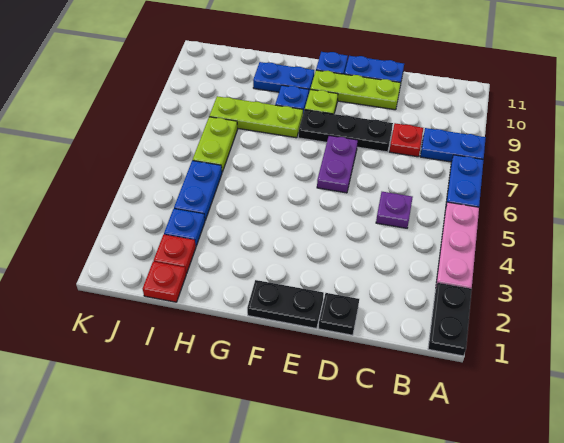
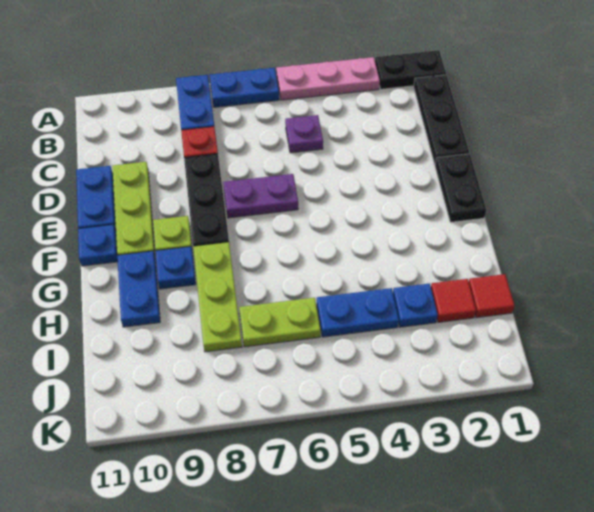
black 1x1 plate [319,293,359,335] -> black 1x3 plate [414,75,469,164]
red 1x1 plate [143,261,186,302] -> red 1x1 tile [469,274,515,318]
red 1x1 plate [154,235,196,274] -> red 1x1 tile [431,279,476,322]

